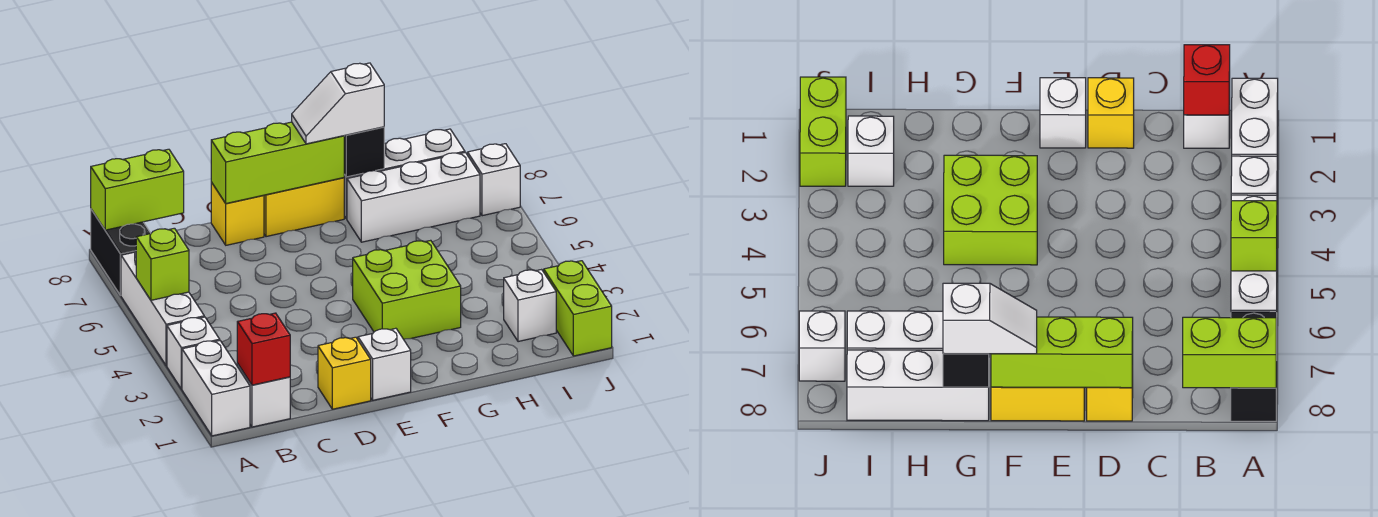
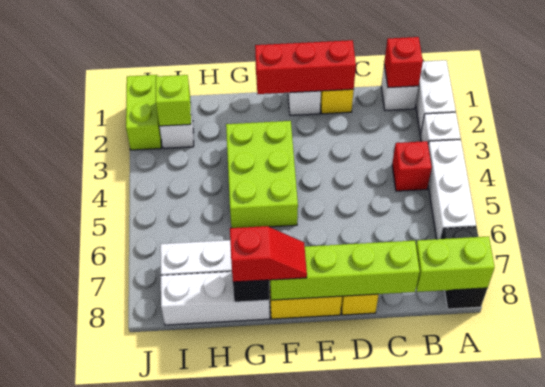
lime 1x1 brick [136,228,189,300] -> lime 1x1 brick moved to [156,75,191,126]
none -> red 1x1 brick [392,141,432,191]
none -> red 1x3 brick [255,40,356,94]
lime 1x3 brick [211,122,344,203] -> lime 1x4 brick [270,241,420,300]
lime 2x2 brick [353,240,461,339] -> lime 2x3 brick [226,121,298,228]
white 1x2 slope [292,63,384,144] -> red 1x2 slope [230,226,307,282]
white 1x1 brick [468,144,520,216] -> none

